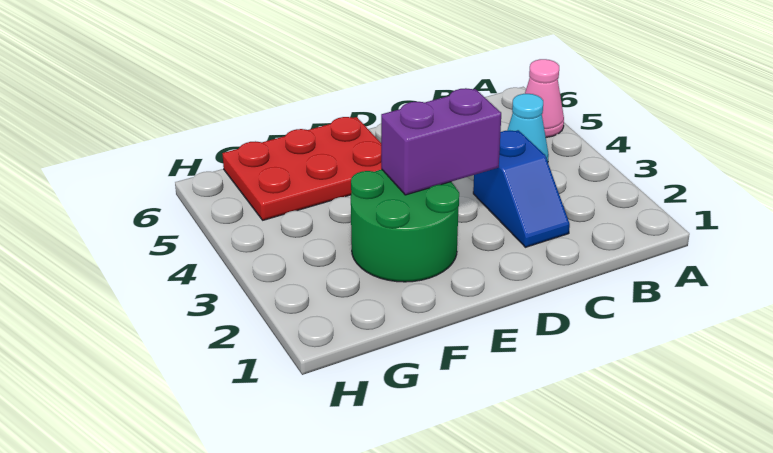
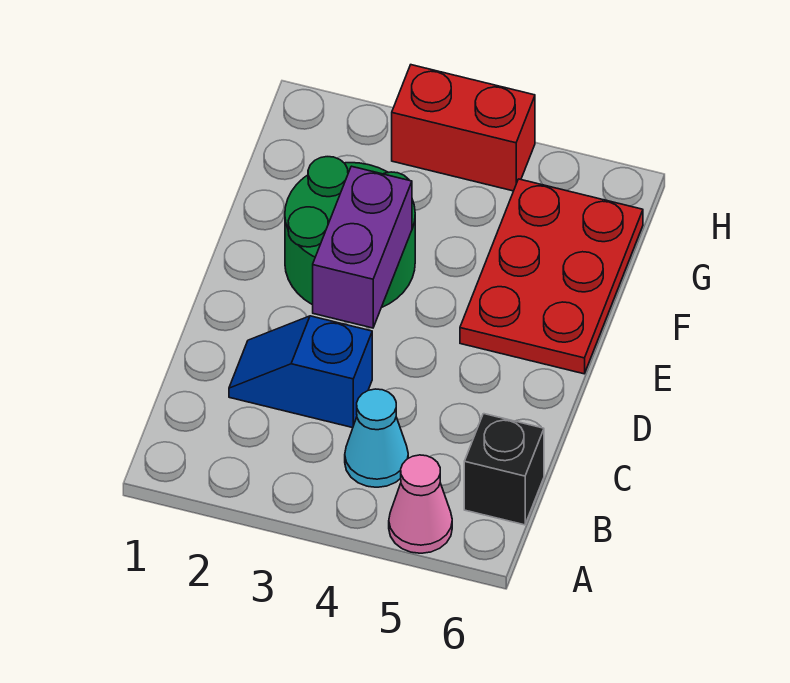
none -> black 1x1 brick [464,414,544,525]
none -> red 1x2 brick [392,65,535,191]

